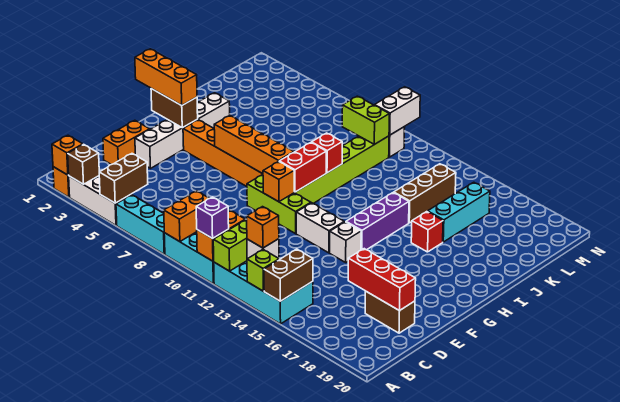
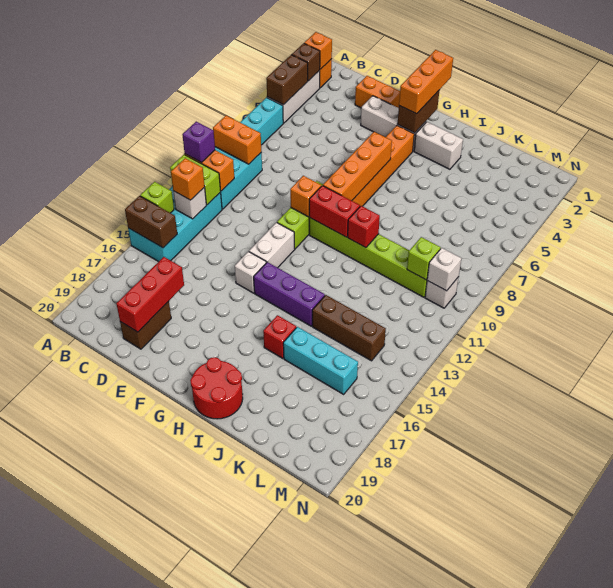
brown 1x2 brick [99,154,148,203] -> brown 1x2 brick turned to [266,55,308,105]
none -> red 2x2 round brick [190,357,243,419]
lime 1x2 brick [342,96,389,144] -> lime 1x1 brick [407,237,441,280]
white 1x2 brick [375,87,420,135] -> white 1x1 brick [427,248,461,291]

